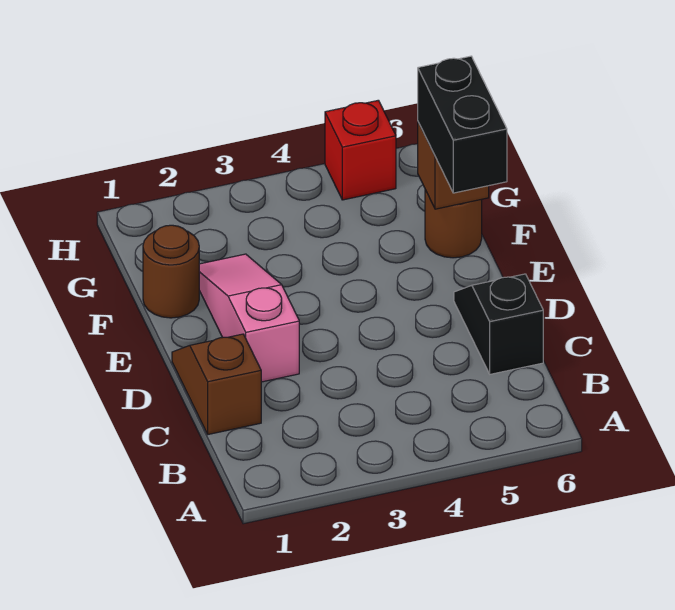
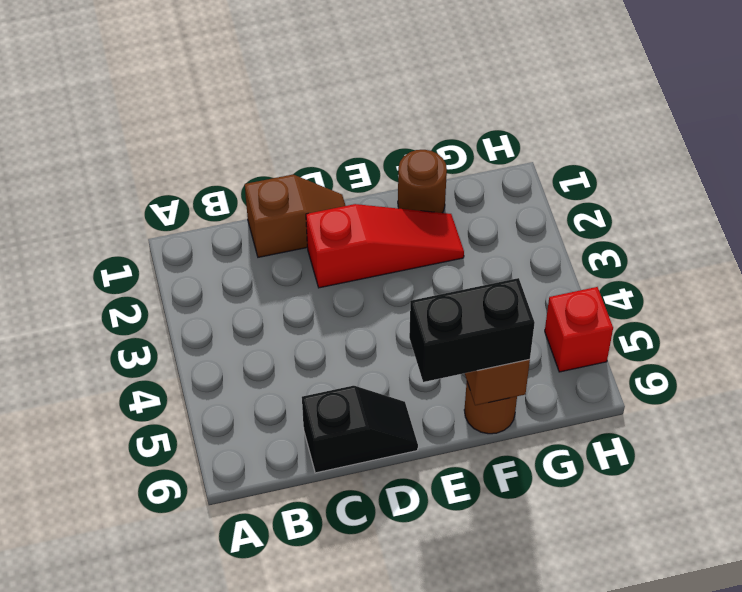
pink 1x3 slope [199,254,299,382] -> red 1x3 slope [306,204,464,288]

